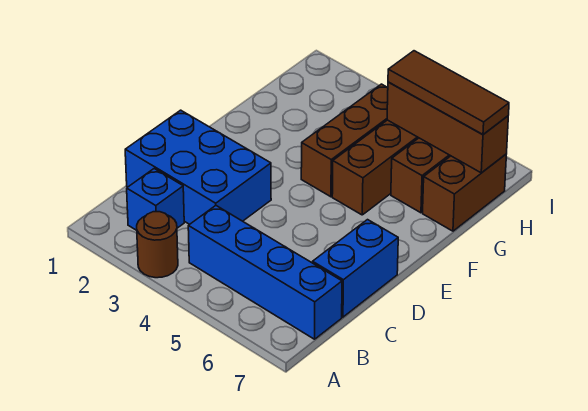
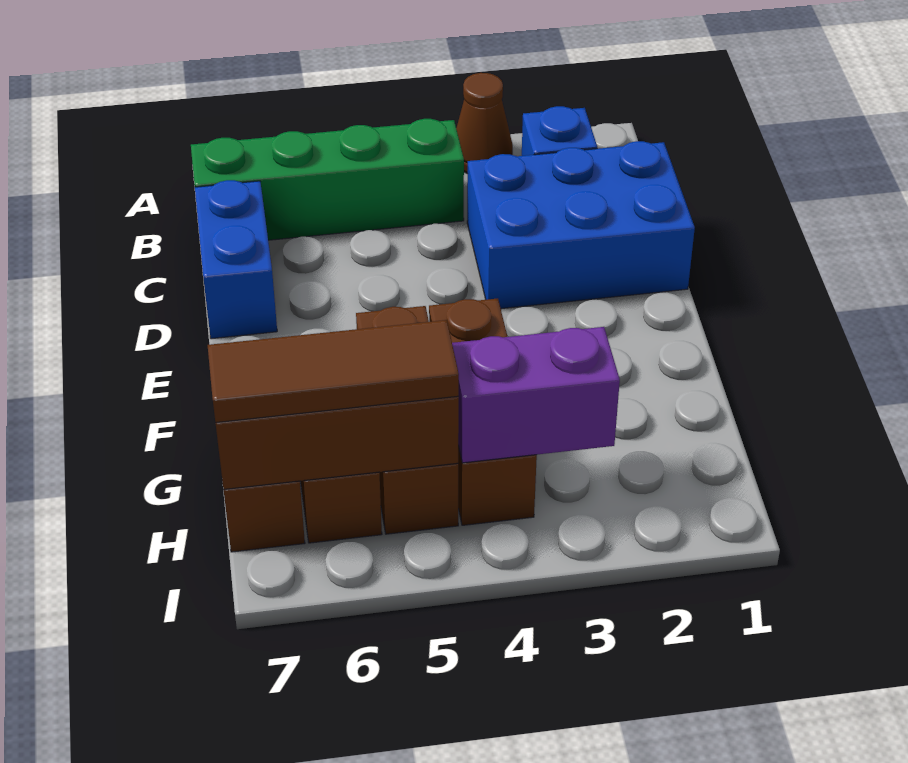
brown 1x1 round brick [137,212,178,278] -> brown 1x1 cone [456,73,513,174]
blue 1x4 brick [188,206,342,339] -> green 1x4 brick [191,119,464,240]
none -> purple 1x2 brick [452,327,620,463]

